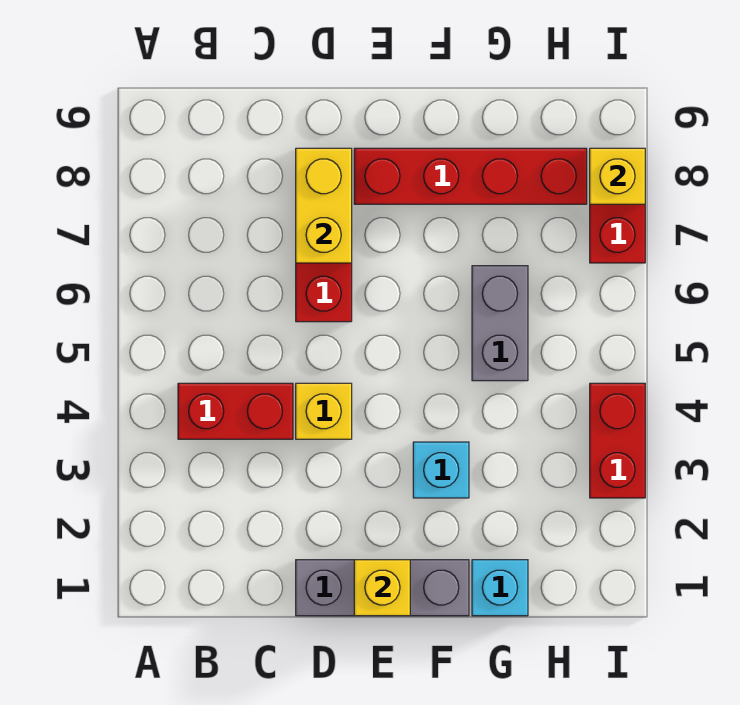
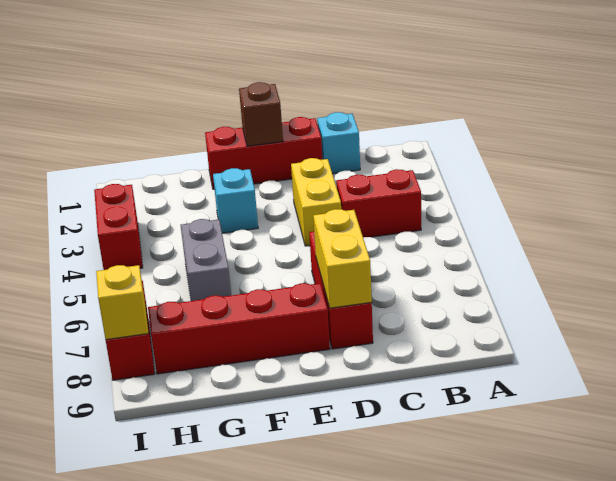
grey 1x3 brick [296,560,469,616] -> red 1x3 brick [205,117,322,189]
yellow 1x1 brick [296,383,352,439] -> yellow 1x2 brick [291,158,341,246]
yellow 1x1 brick [354,560,410,616] -> brown 1x1 brick [239,82,283,146]
cyan 1x1 brick [472,560,528,616] -> cyan 1x1 brick moved to [317,112,360,174]

